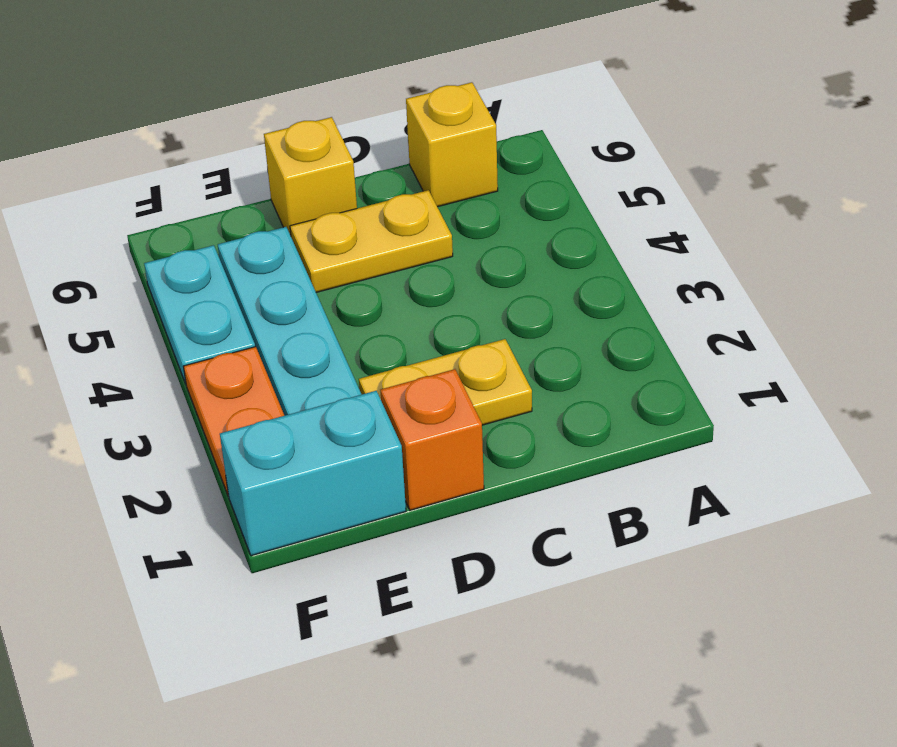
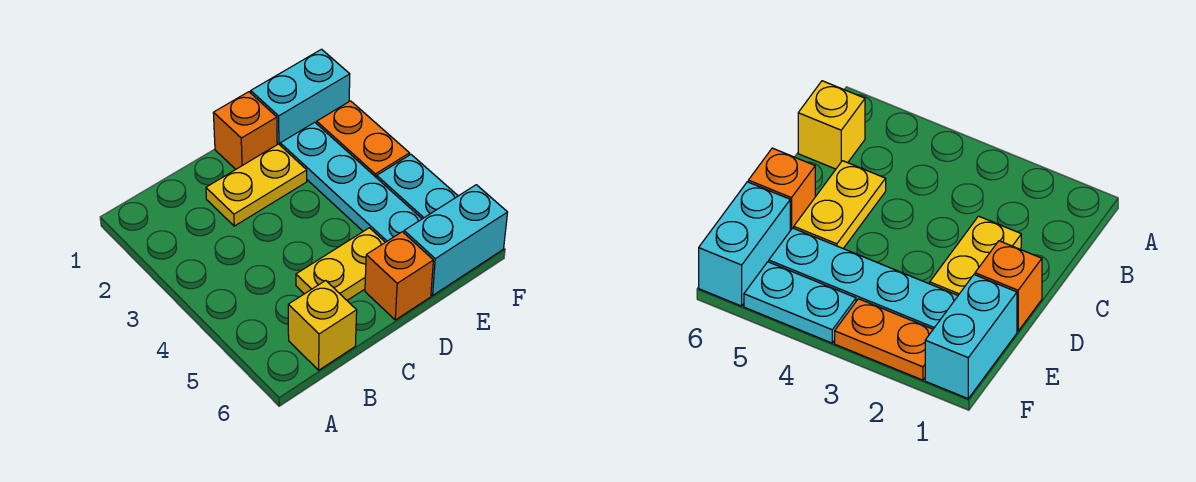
yellow 1x1 brick [264,117,357,236] -> orange 1x1 brick [365,232,433,320]
none -> cyan 1x2 brick [404,185,508,295]

